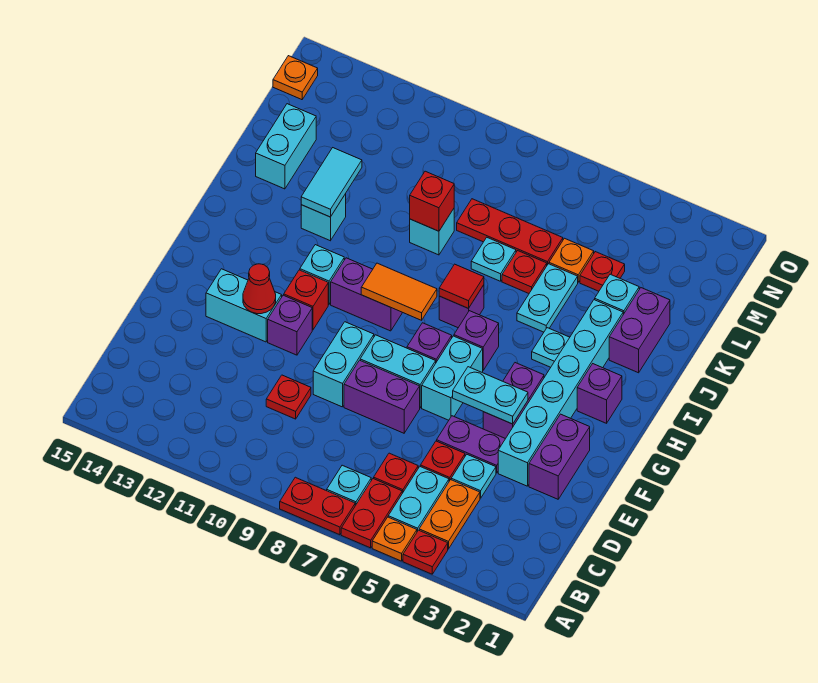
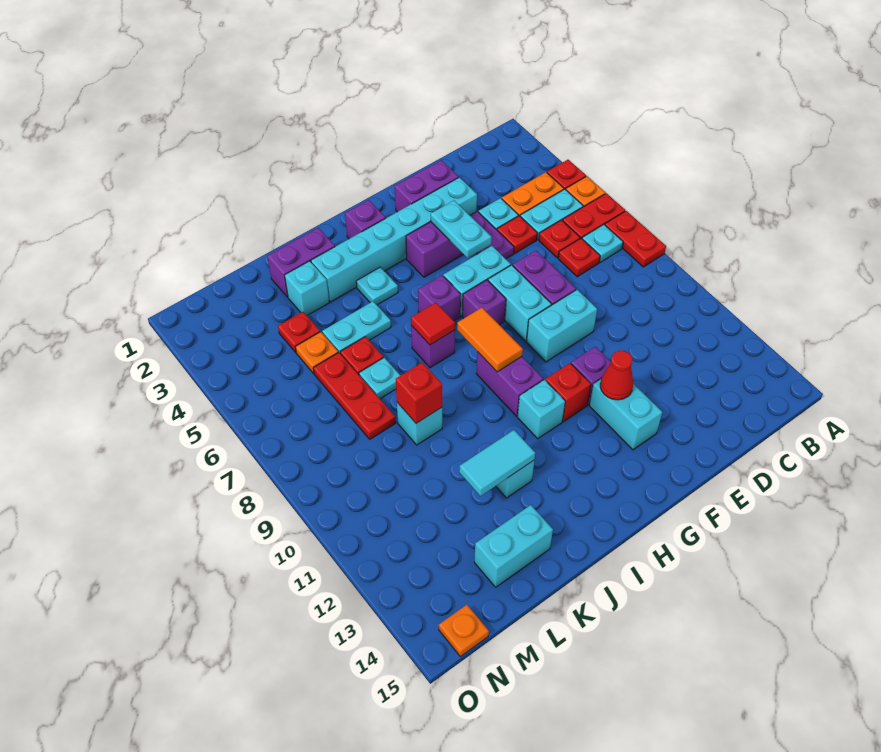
red 1x1 plate [266,375,311,419] -> red 1x1 plate moved to [558,238,600,277]

